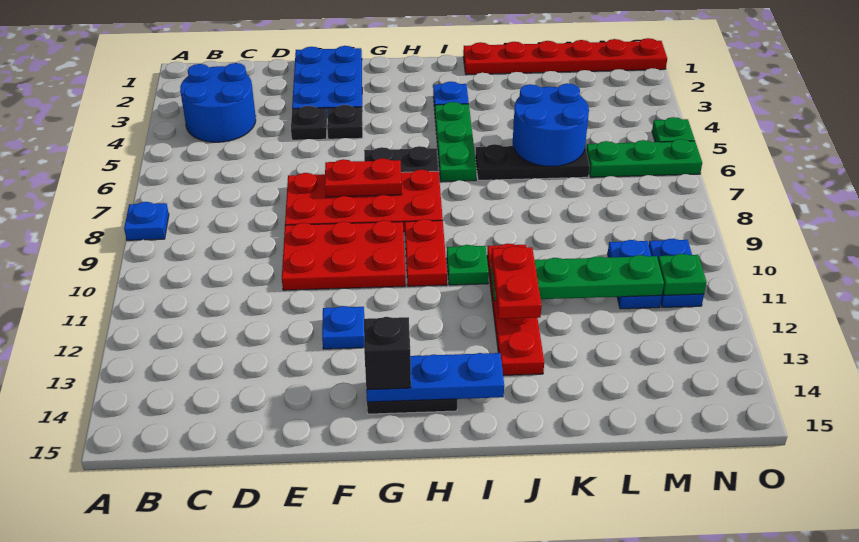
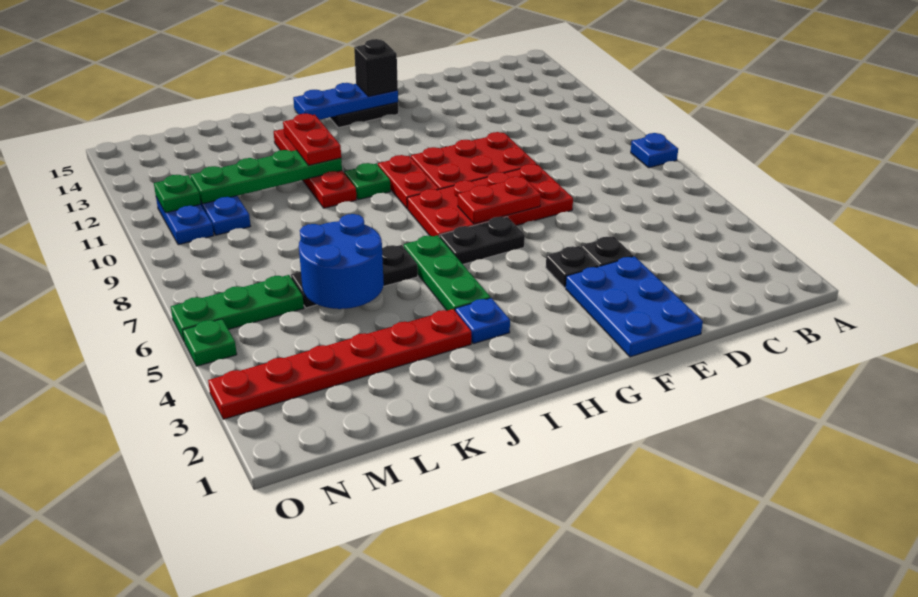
blue 2x2 round brick [180,63,256,142] -> none
blue 1x1 plate [322,306,364,349] -> none
red 1x6 plate [463,38,667,75] -> red 1x6 plate moved to [208,309,471,419]

